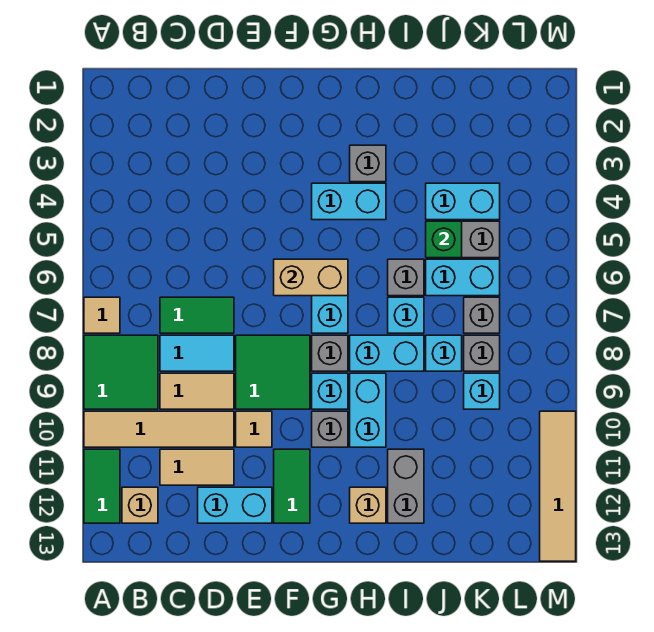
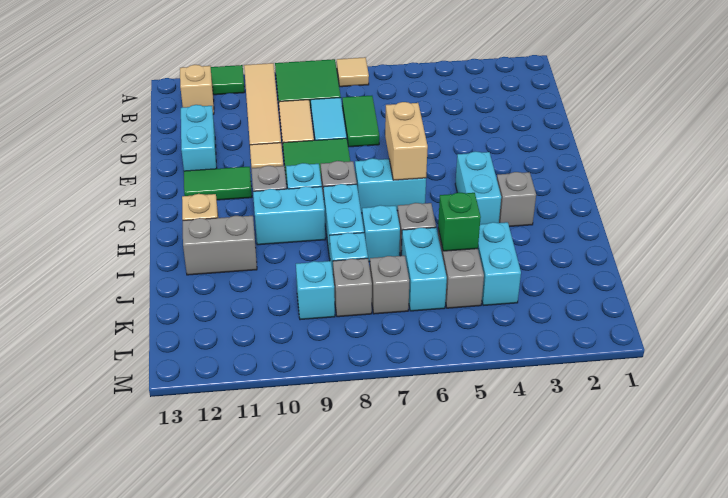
tan 1x2 tile [160,449,234,485] -> none
tan 1x4 tile [540,411,576,561] -> none

